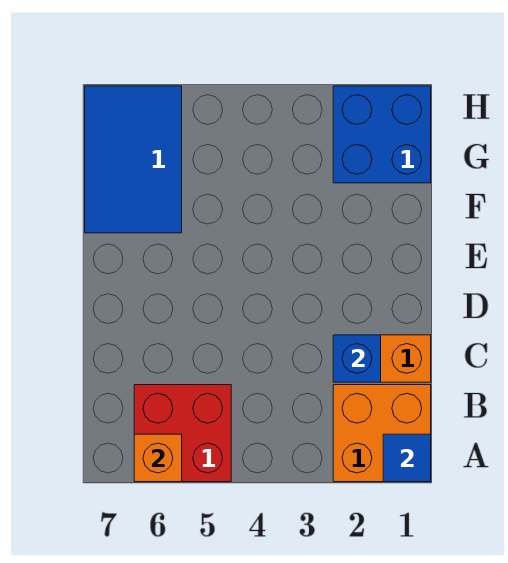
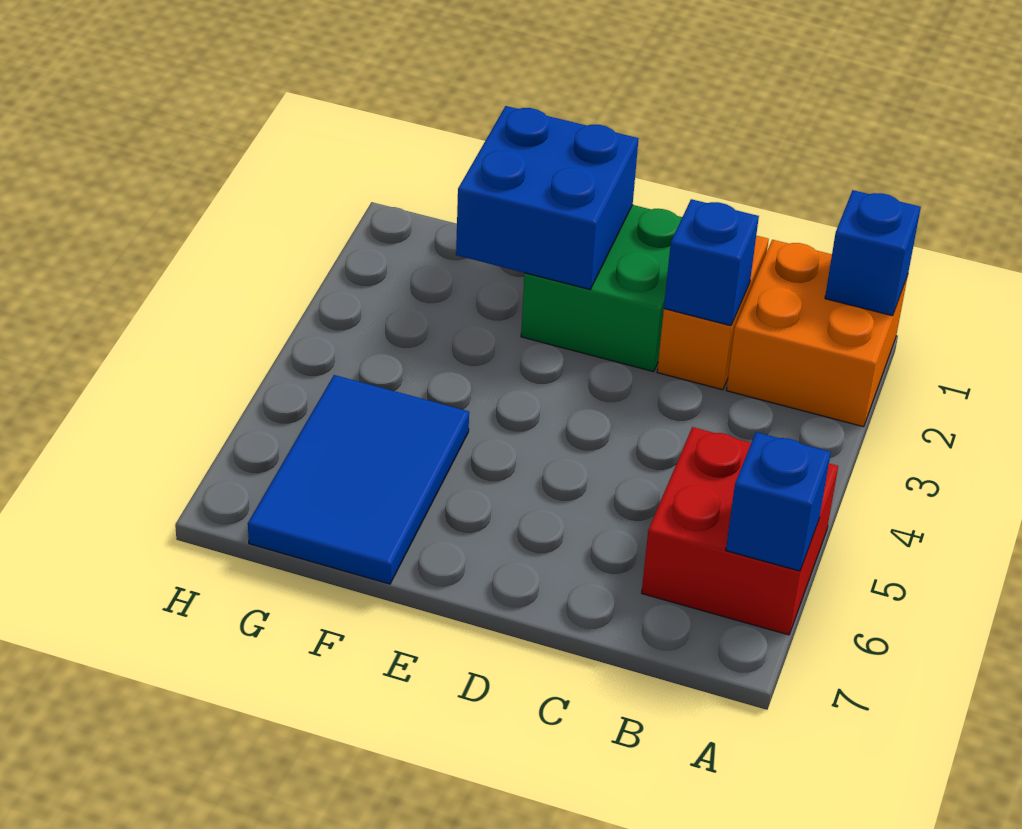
blue 1x1 tile [383,434,431,482] -> blue 1x1 brick [825,190,921,316]
orange 1x1 brick [134,434,182,482] -> blue 1x1 brick [726,432,831,571]
none -> green 2x2 brick [521,205,682,372]
blue 2x3 tile [85,86,182,233] -> blue 2x3 tile turned to [248,375,469,584]
blue 2x2 brick [333,86,431,183] -> blue 2x2 brick moved to [456,106,639,289]

